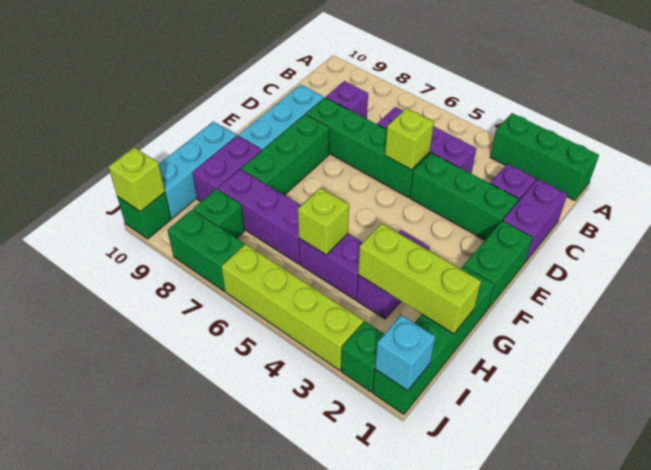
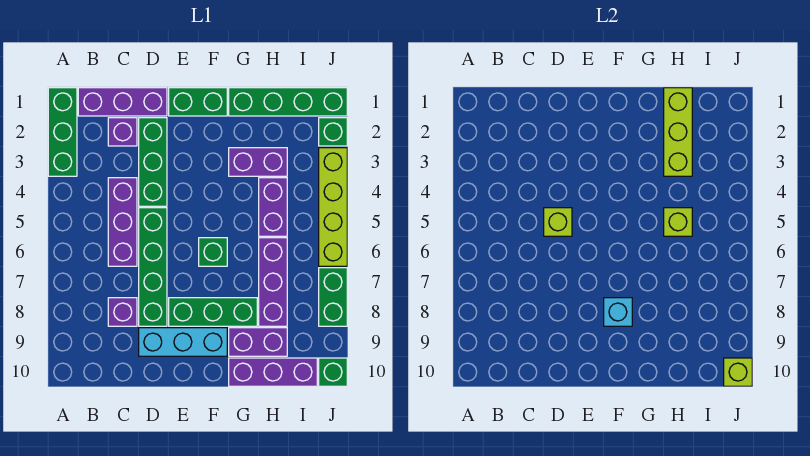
purple 1x2 brick [503,179,567,262] -> purple 1x3 brick [78,88,167,116]
cyan 1x3 brick [159,122,236,218] -> purple 1x3 brick [229,358,317,386]
green 1x1 brick [193,189,244,238] -> green 1x1 brick moved to [199,238,227,266]
cyan 1x1 brick [375,315,435,391] -> cyan 1x1 brick moved to [604,298,632,326]

